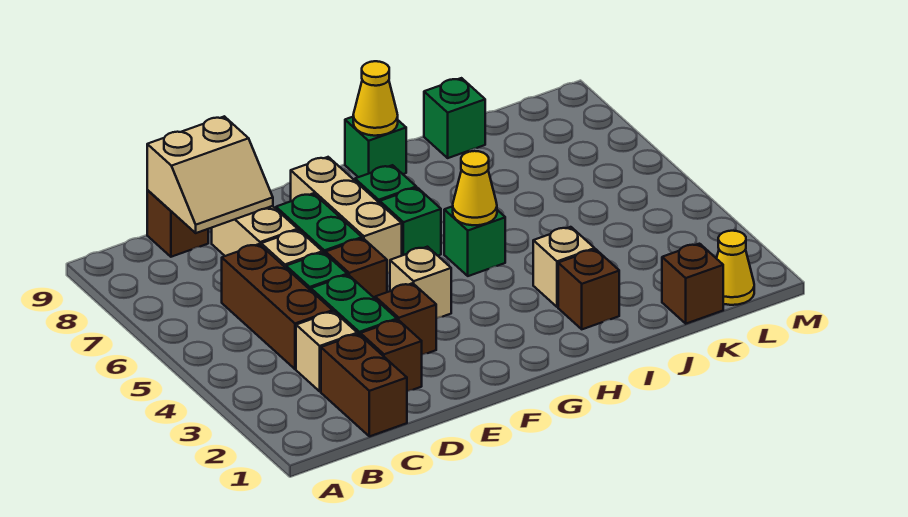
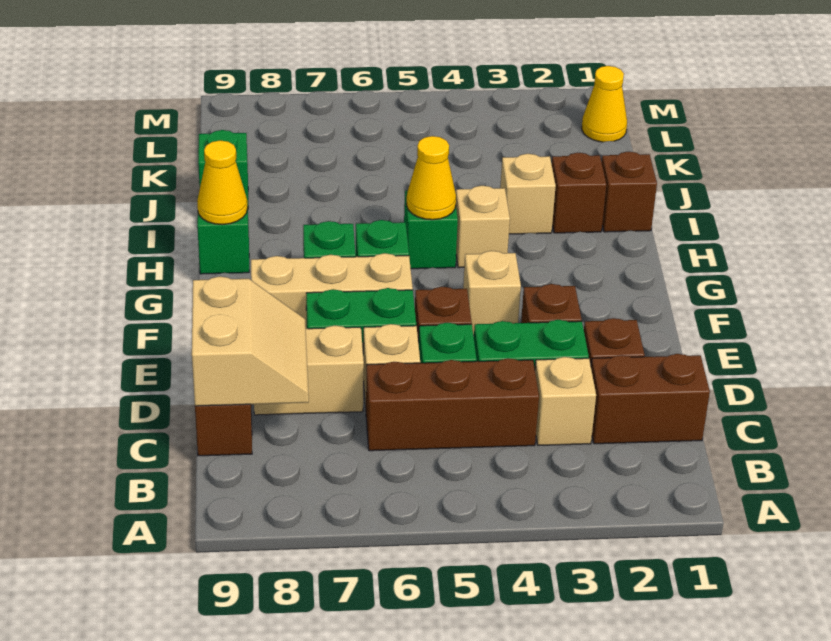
none -> tan 1x1 brick [456,186,510,268]
brown 1x1 brick [662,244,723,324] -> brown 1x1 brick moved to [602,152,657,232]

